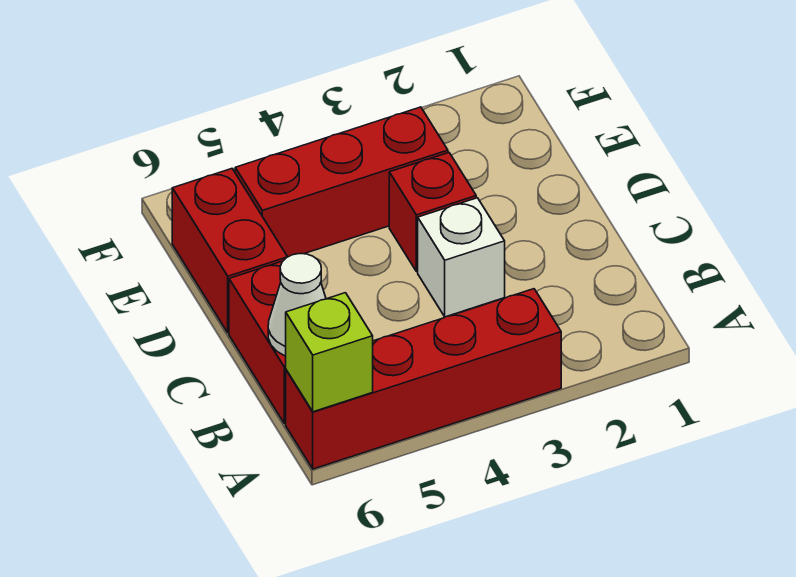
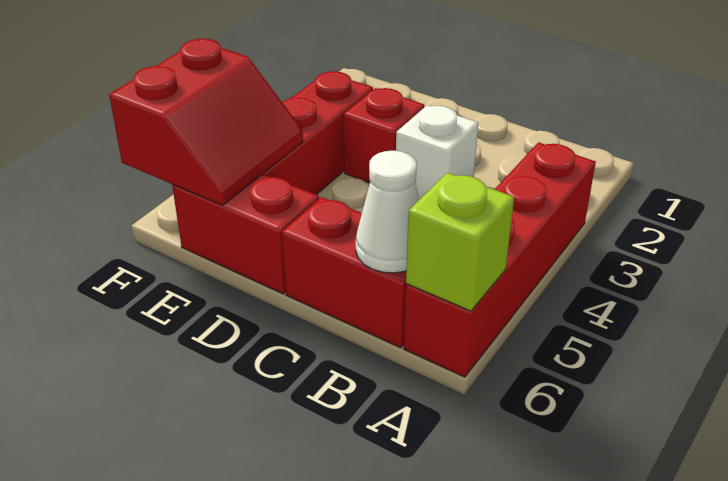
none -> red 2x2 slope [109,39,303,205]

